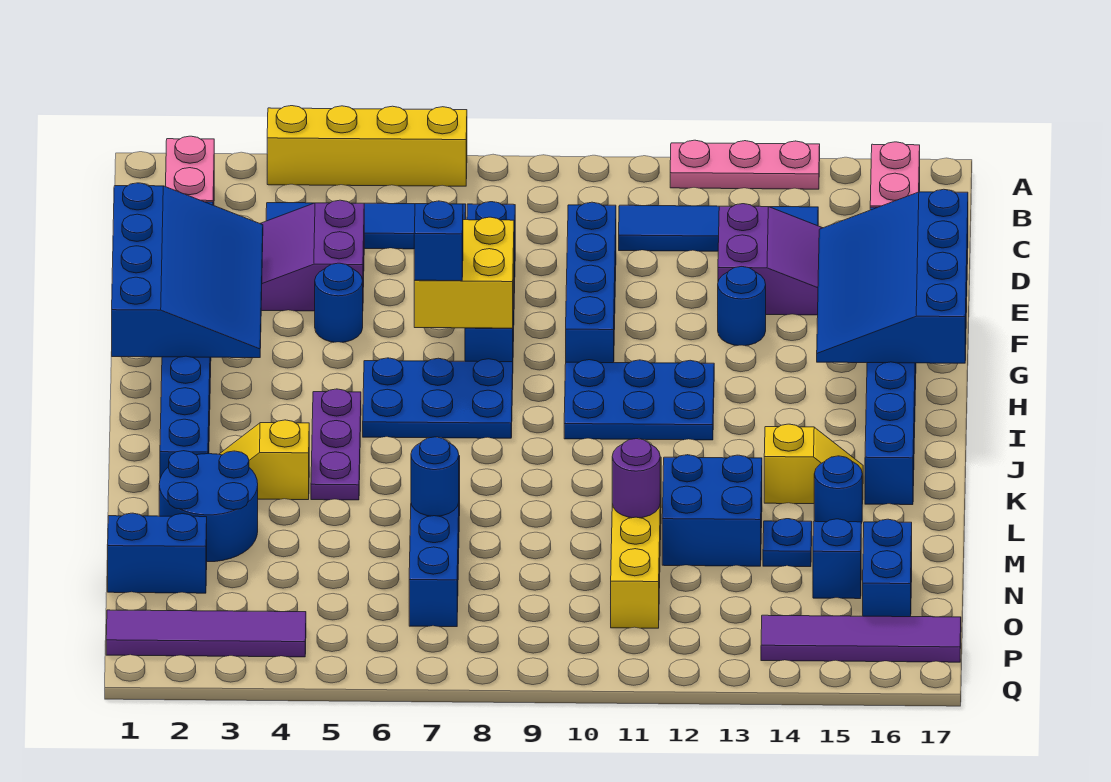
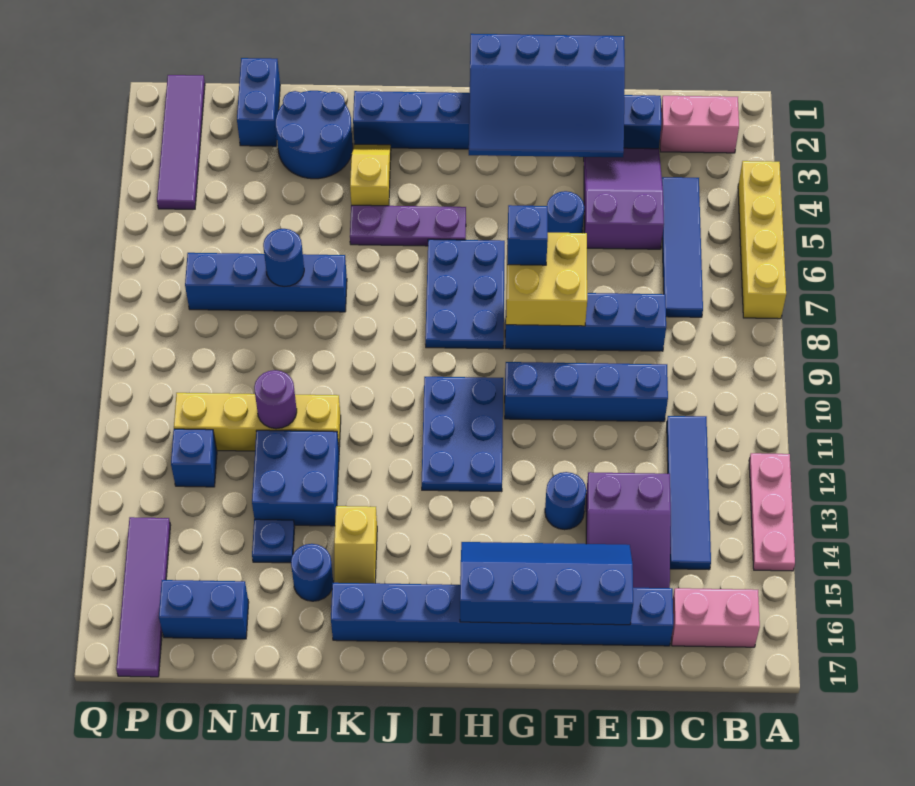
blue 3x4 slope [817,189,968,363] -> blue 2x4 slope [460,542,633,625]
blue 1x1 brick [813,519,861,599] -> blue 1x1 brick moved to [171,429,217,487]

